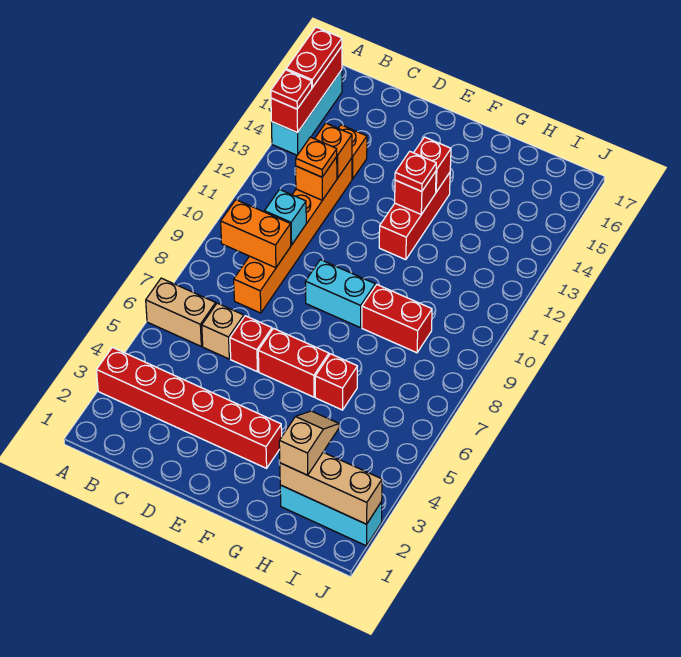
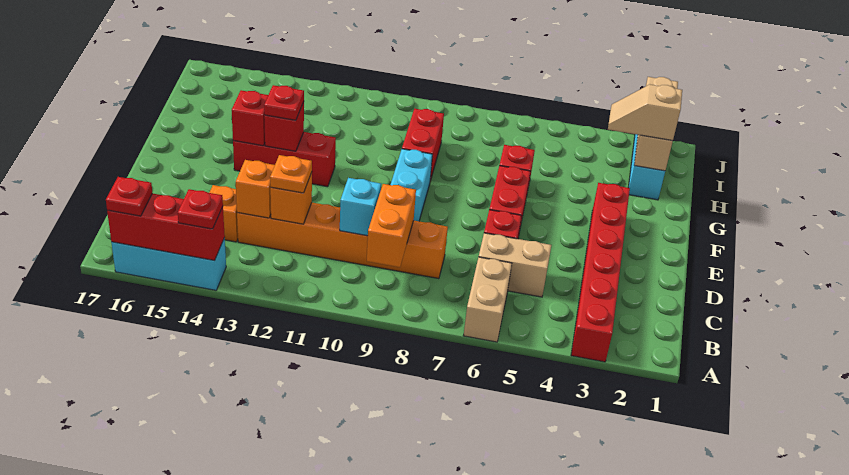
red 1x2 plate [286,27,342,87] -> red 1x1 plate [106,177,152,216]
tan 1x1 brick [202,303,244,359] -> tan 1x2 brick [479,233,551,297]

